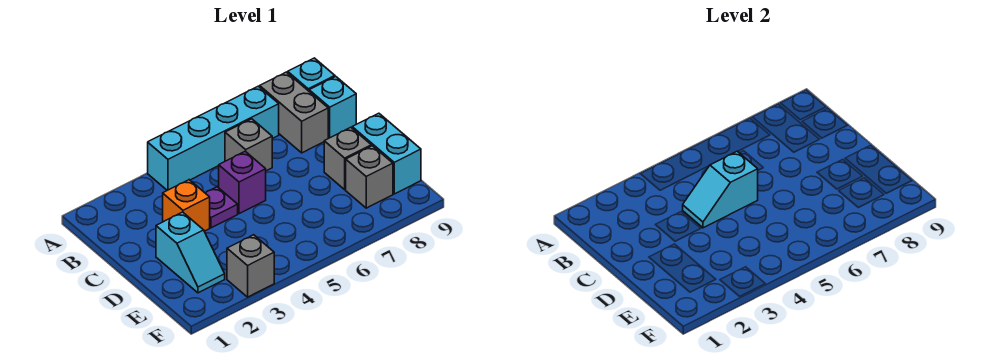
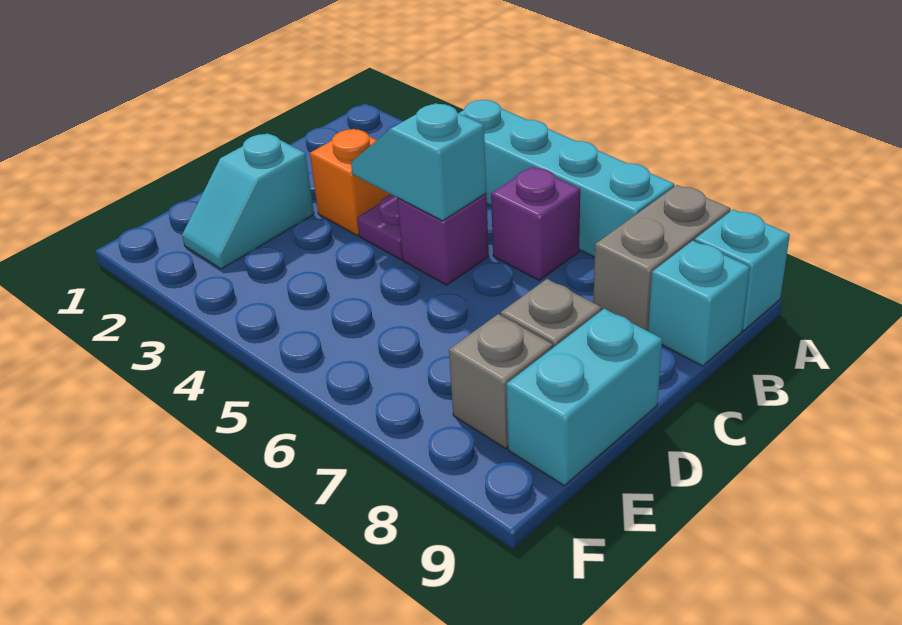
grey 1x1 brick [225,119,272,171] -> purple 1x1 brick [491,167,580,280]
grey 1x1 brick [227,235,274,297] -> none

